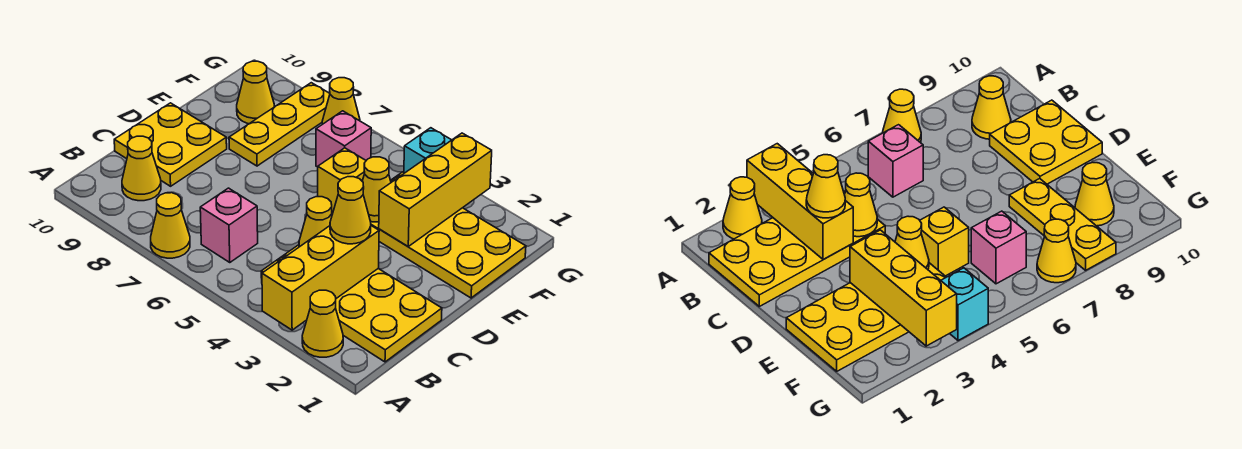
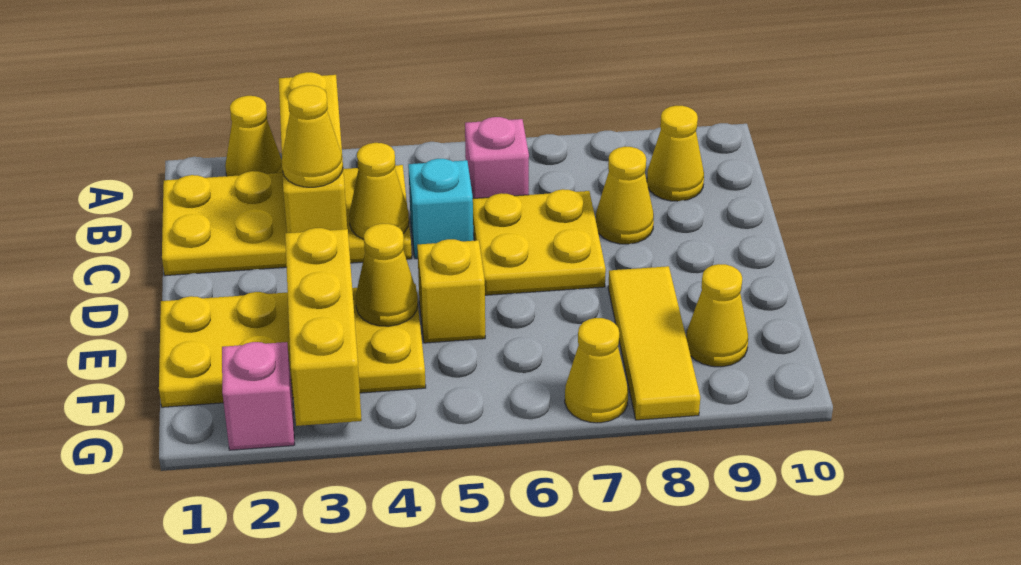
yellow 1x1 cone [151,193,190,258] -> yellow 1x1 cone moved to [596,147,654,244]
yellow 2x2 plate [114,103,227,186] -> yellow 2x2 plate moved to [473,189,606,295]
yellow 1x3 plate [229,83,330,166] -> yellow 1x3 tile [608,266,700,420]
pink 1x1 brick [316,111,371,167] -> pink 1x1 brick moved to [222,342,295,450]
cyan 1x1 brick [404,128,451,173] -> cyan 1x1 brick moved to [408,159,473,259]

